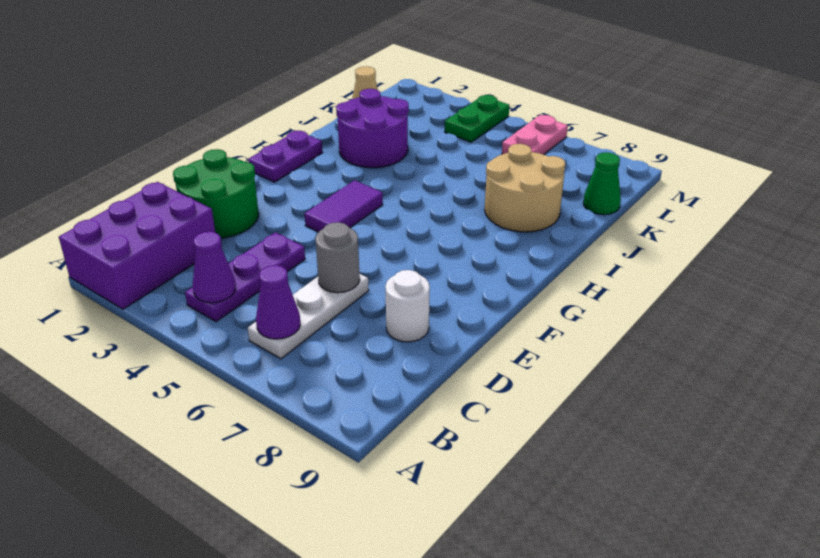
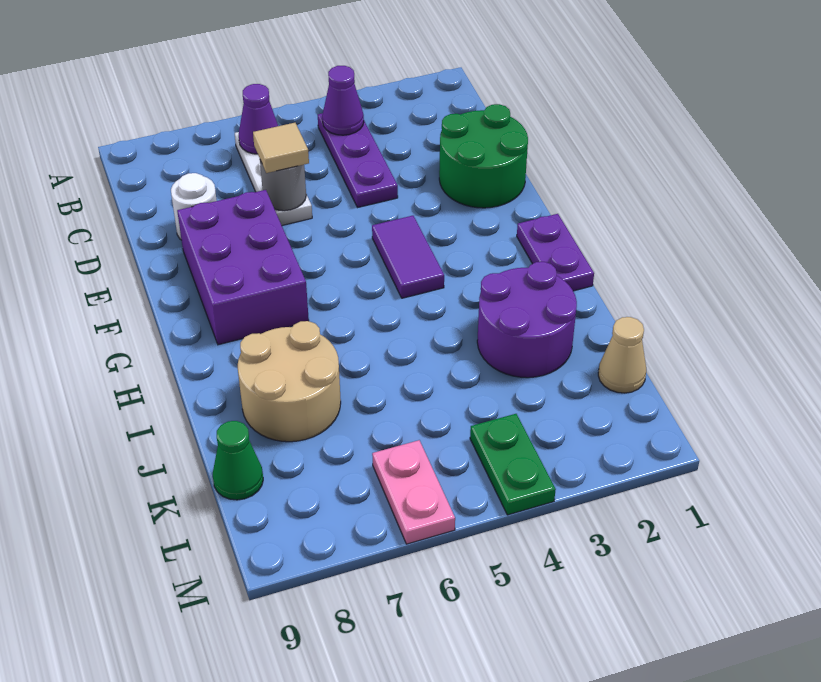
purple 2x3 brick [59,182,215,309] -> purple 2x3 brick moved to [177,190,309,345]
none -> tan 1x1 tile [253,123,309,173]

